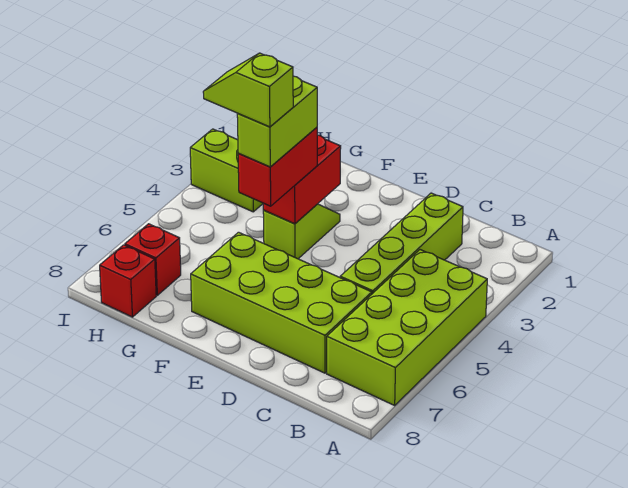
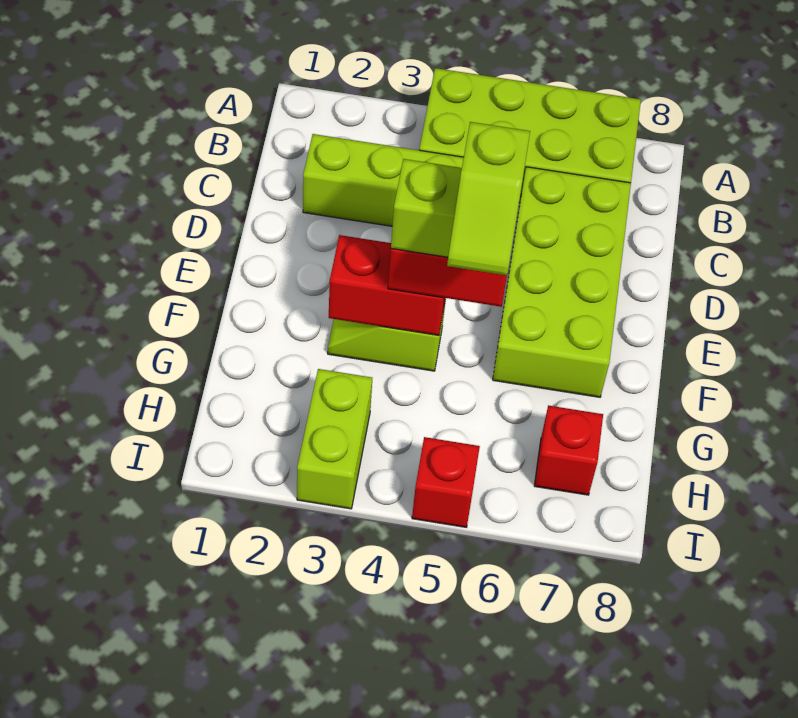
red 1x1 brick [100,245,156,317] -> red 1x1 brick moved to [412,437,480,527]

